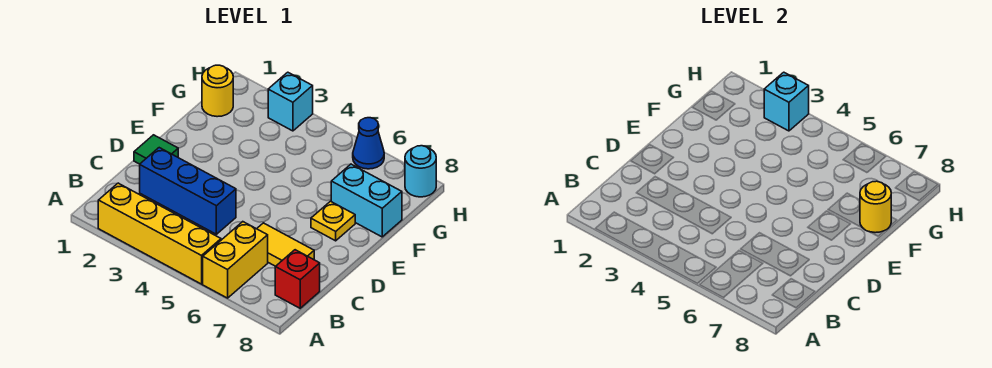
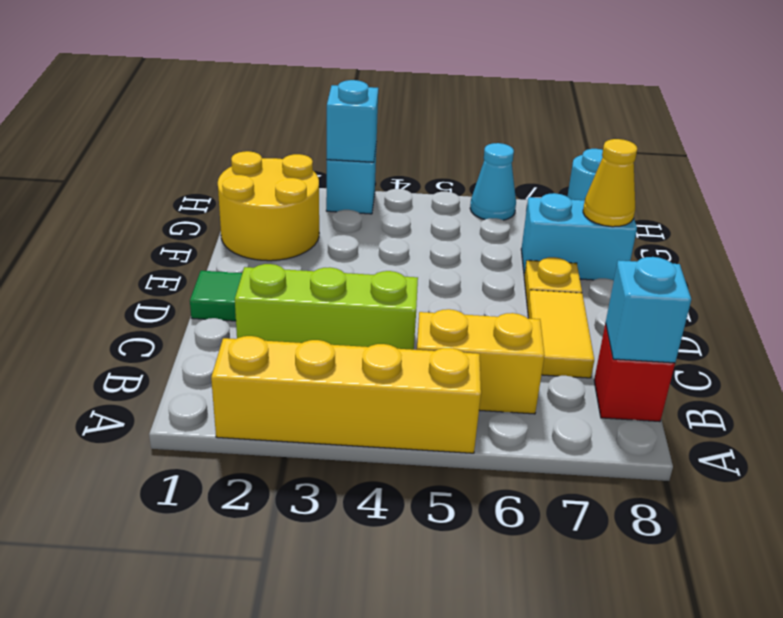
yellow 1x2 brick [203,222,268,298] -> yellow 1x2 brick turned to [417,309,545,414]
none -> cyan 1x1 brick [605,257,691,363]
blue 1x3 brick [140,148,236,234] -> lime 1x3 brick [235,264,418,350]
yellow 1x2 tile [257,223,314,267] -> yellow 1x2 tile turned to [527,290,594,378]
yellow 1x1 round brick [860,181,891,233] -> yellow 1x1 cone [583,139,637,227]
yellow 1x1 round brick [202,65,233,117] -> yellow 2x2 round brick [218,151,319,261]
blue 1x1 cone [353,118,384,169] -> cyan 1x1 cone [470,143,516,220]

